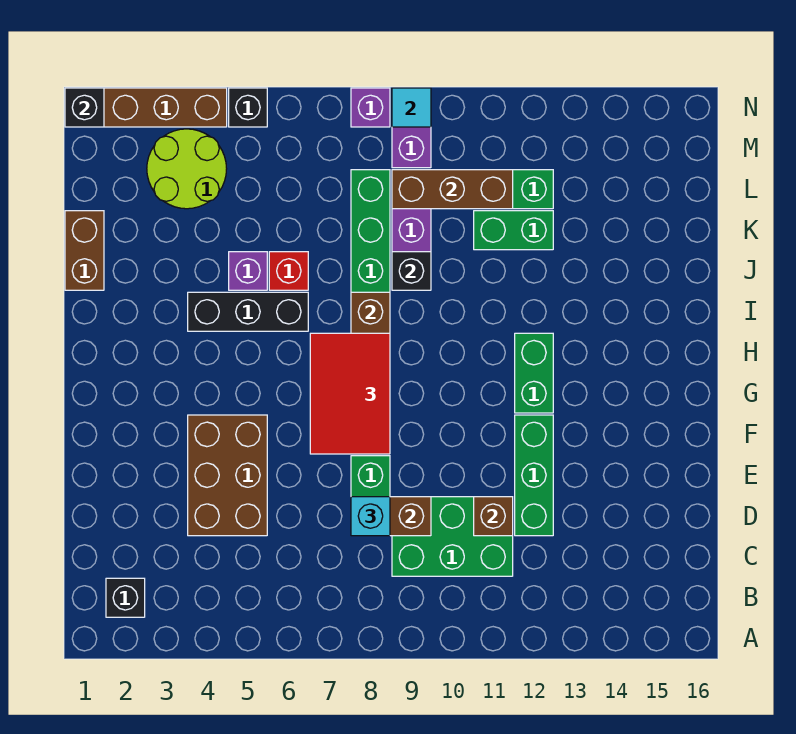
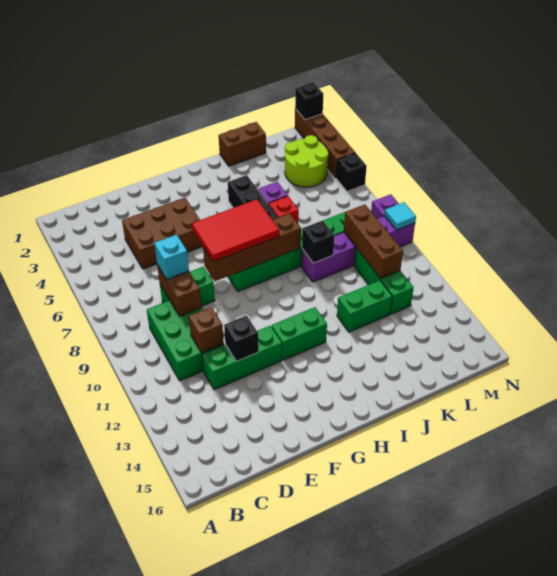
black 1x1 brick [106,578,145,617] -> black 1x1 brick moved to [224,316,259,362]
green 1x2 brick [474,211,553,250] -> green 1x2 brick turned to [337,280,392,332]

